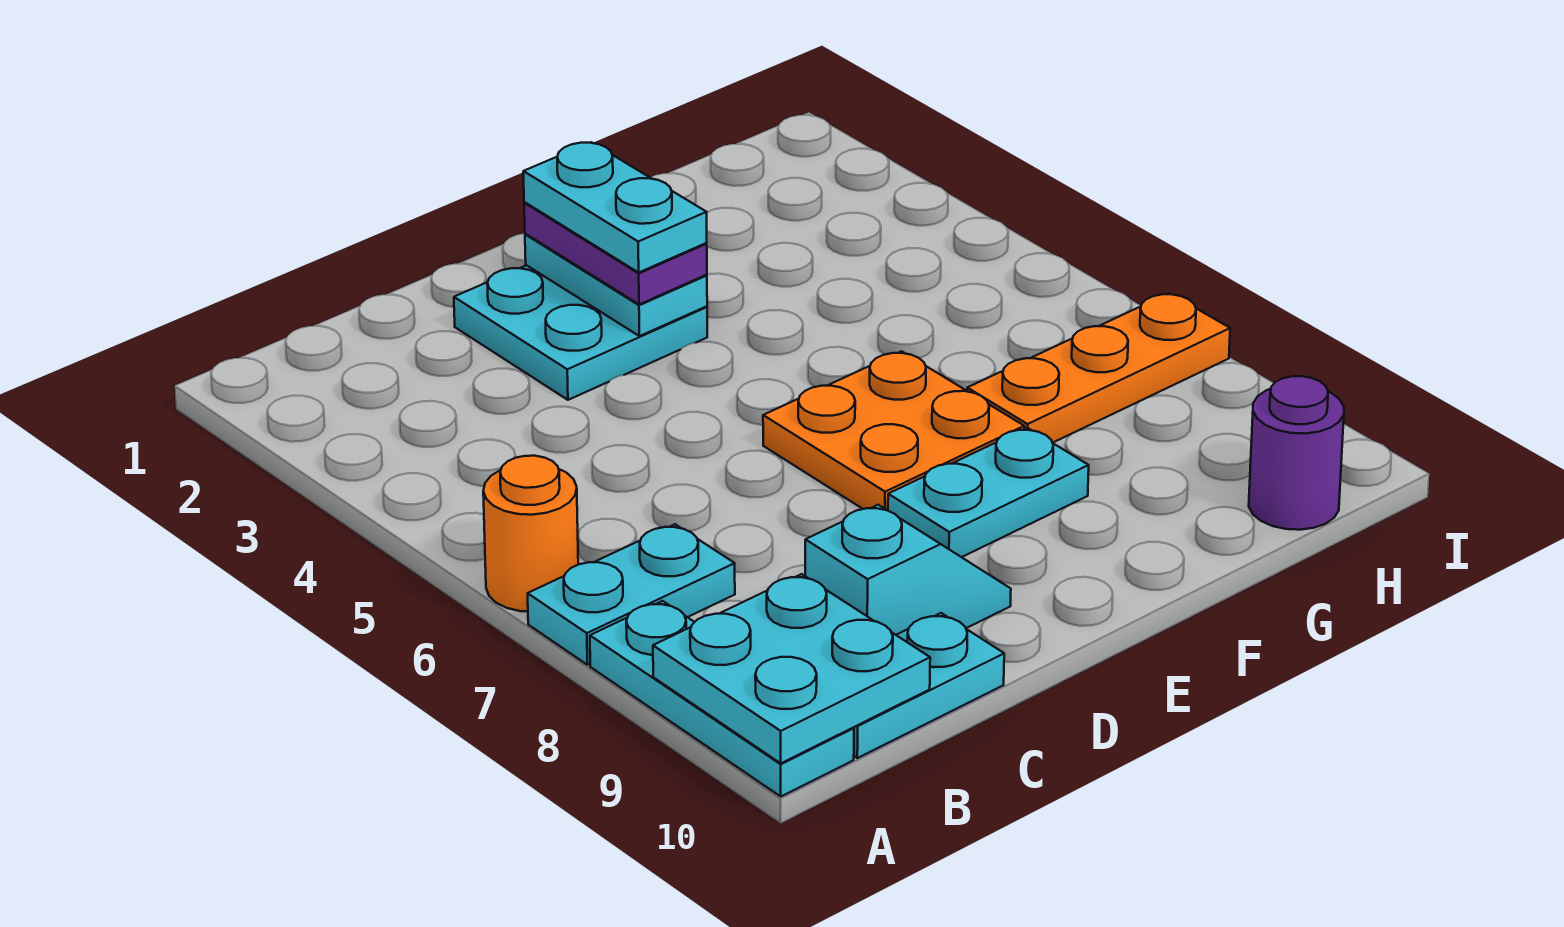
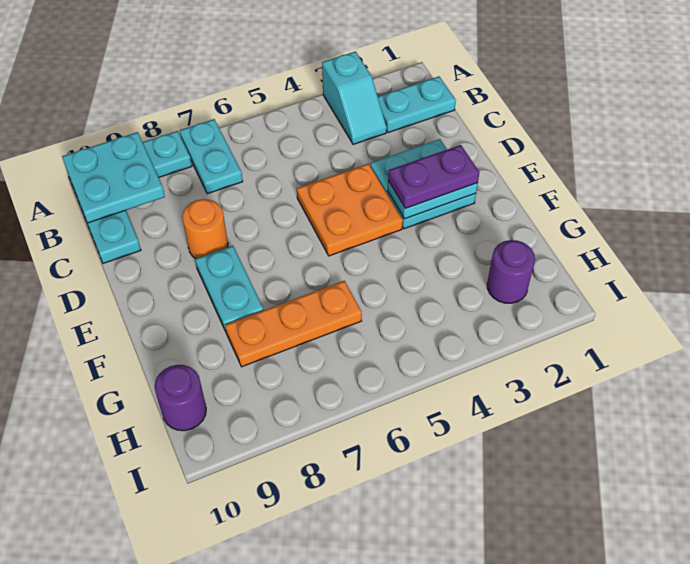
orange 1x1 round brick [483,456,578,612] -> orange 1x1 round brick moved to [182,199,228,259]
cyan 1x2 slope [805,505,1011,635] -> cyan 1x2 slope moved to [322,52,387,144]
cyan 1x2 plate [523,142,707,272] -> cyan 1x2 plate moved to [378,76,456,133]
orange 2x2 plate [763,351,1024,511] -> orange 2x2 plate moved to [297,164,403,256]
orange 1x3 plate [967,293,1230,443] -> orange 1x3 plate turned to [225,281,362,367]
none -> purple 1x1 round brick [487,240,535,303]

